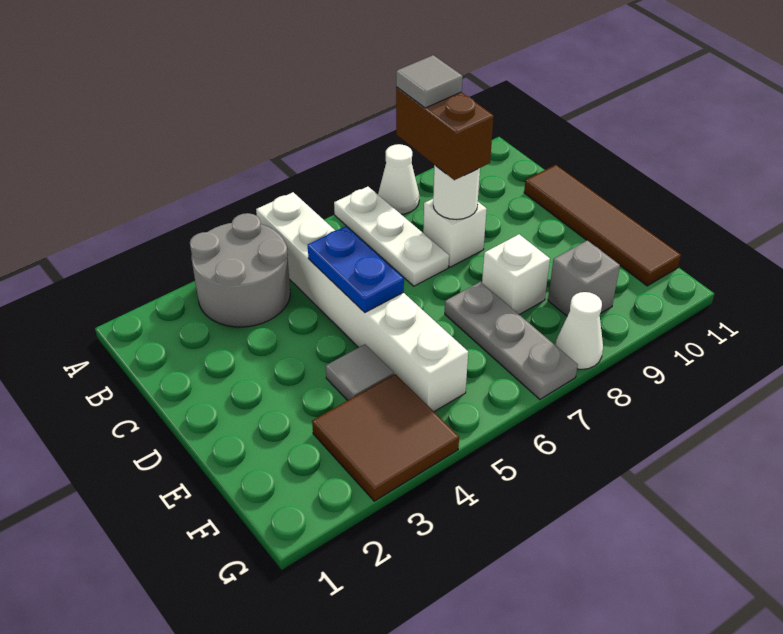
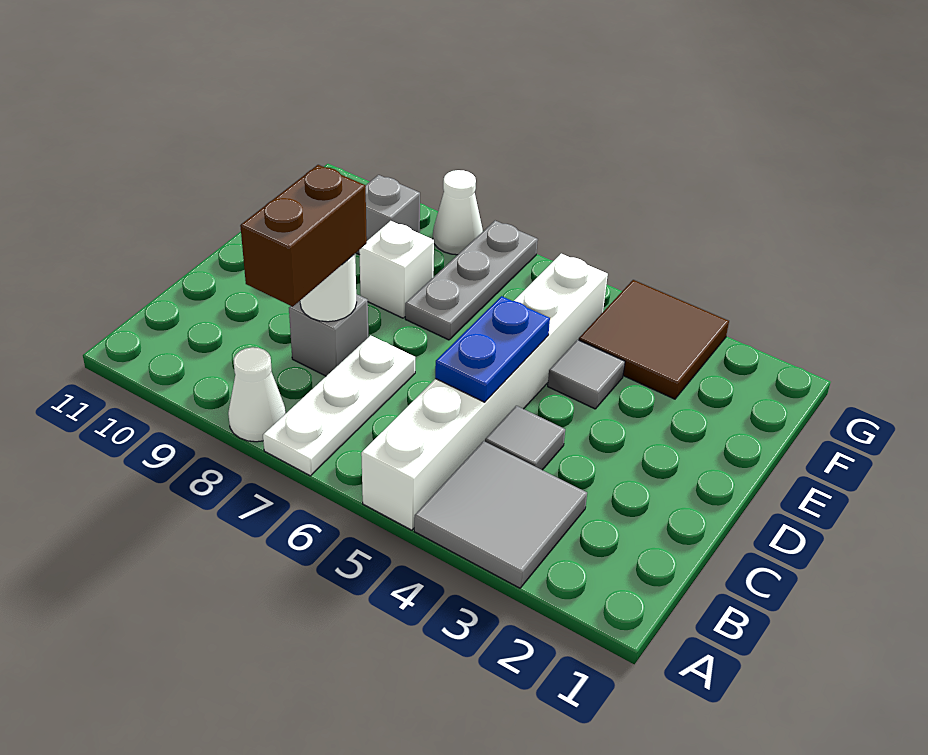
grey 2x2 round brick [190,213,290,327] -> grey 2x2 tile [414,441,587,588]
grey 1x1 tile [396,55,463,108] -> grey 1x1 tile moved to [485,406,565,470]
white 1x1 brick [423,199,487,267] -> grey 1x1 brick [289,294,368,376]
brown 1x4 tile [524,165,681,286] -> none

